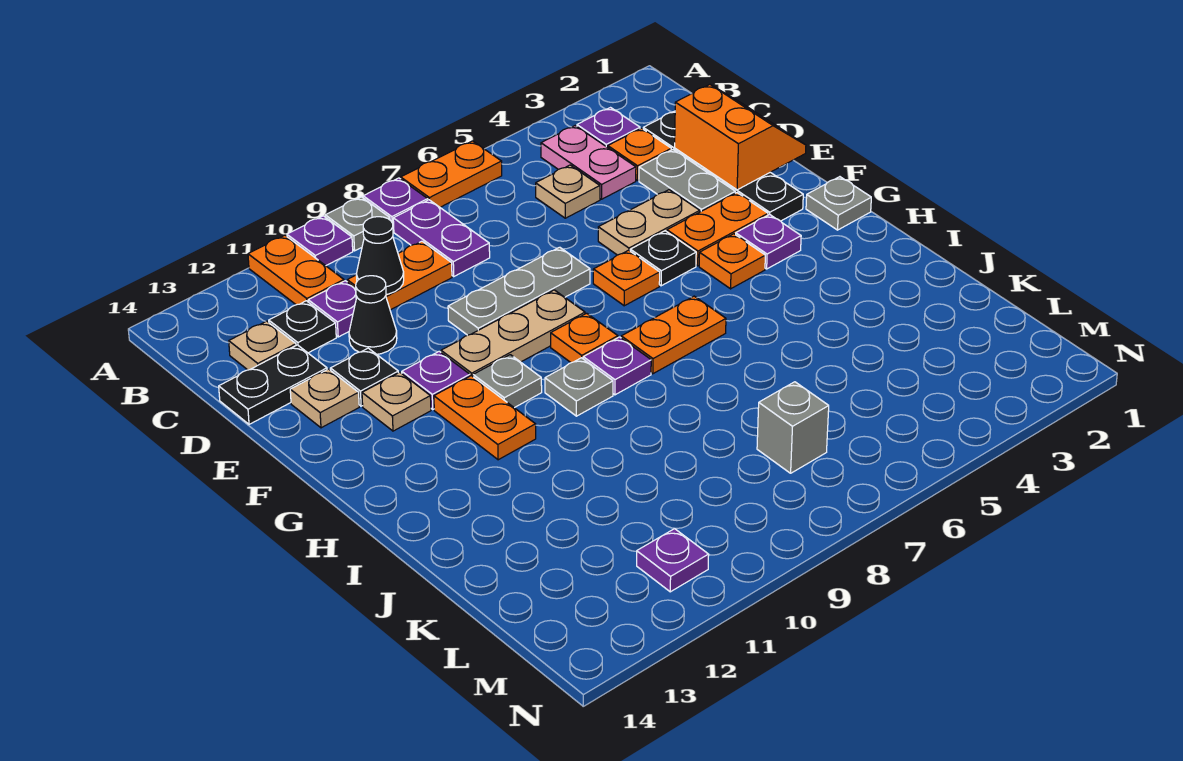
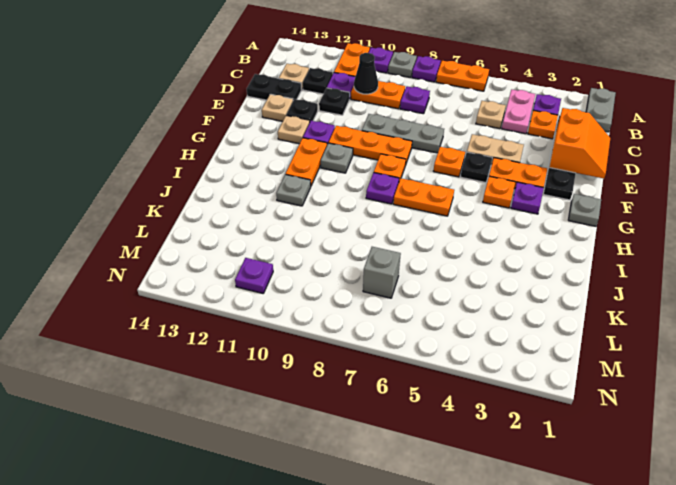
purple 1x2 plate [393,200,490,276] -> purple 1x1 plate [400,86,430,114]
grey 1x2 plate [639,150,735,212] -> grey 1x2 plate moved to [586,88,616,132]
black 1x1 cone [349,276,397,354] -> black 1x1 plate [319,88,350,115]
tan 1x3 plate [441,290,585,376] -> orange 1x3 plate [329,126,412,165]
grey 1x1 plate [545,358,613,416] -> grey 1x1 plate moved to [276,174,311,206]

